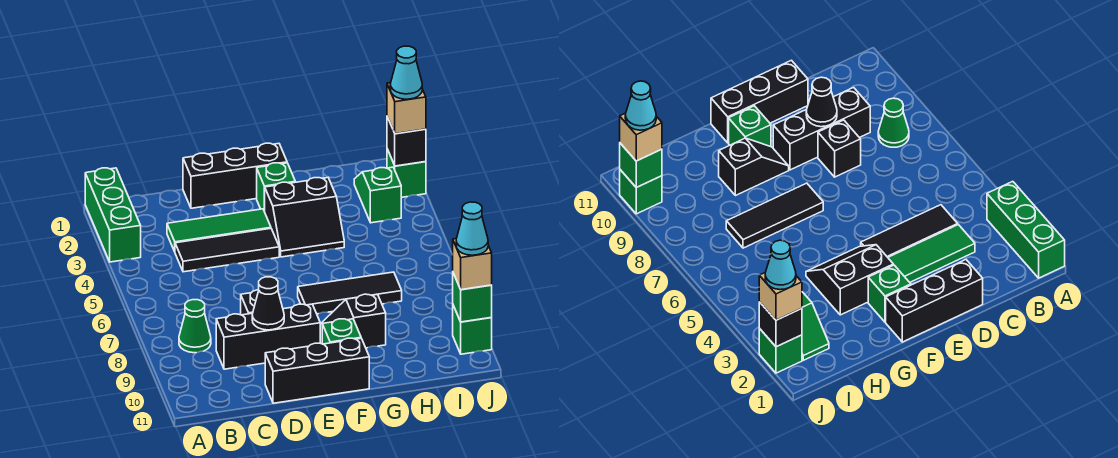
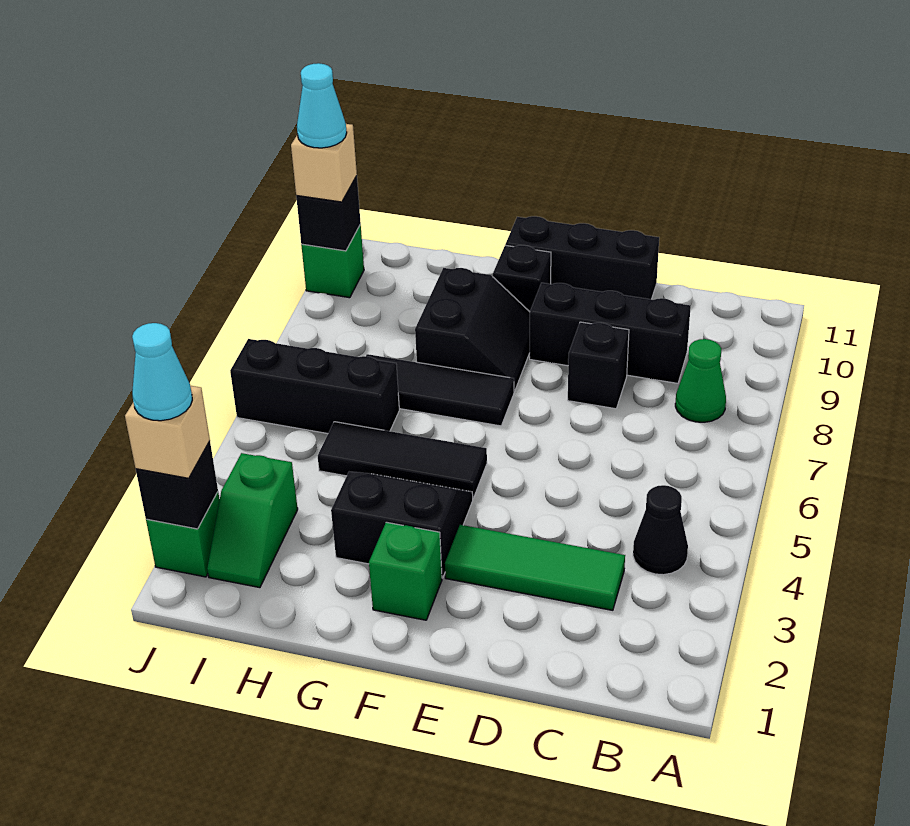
green 1x3 brick [85,168,141,262] -> none
black 1x3 tile [175,228,279,272] -> black 1x3 tile moved to [318,422,487,498]
black 1x3 brick [183,143,287,208] -> black 1x3 brick moved to [230,339,399,434]
black 1x1 cone [252,277,284,330] -> black 1x1 cone moved to [633,485,688,575]
black 1x2 slope [320,294,386,348] -> black 2x2 slope [415,268,530,392]
green 1x1 brick [322,319,361,344] -> black 1x1 brick [493,245,551,312]
green 1x1 brick [453,273,492,322] -> black 1x1 brick [296,176,361,251]

